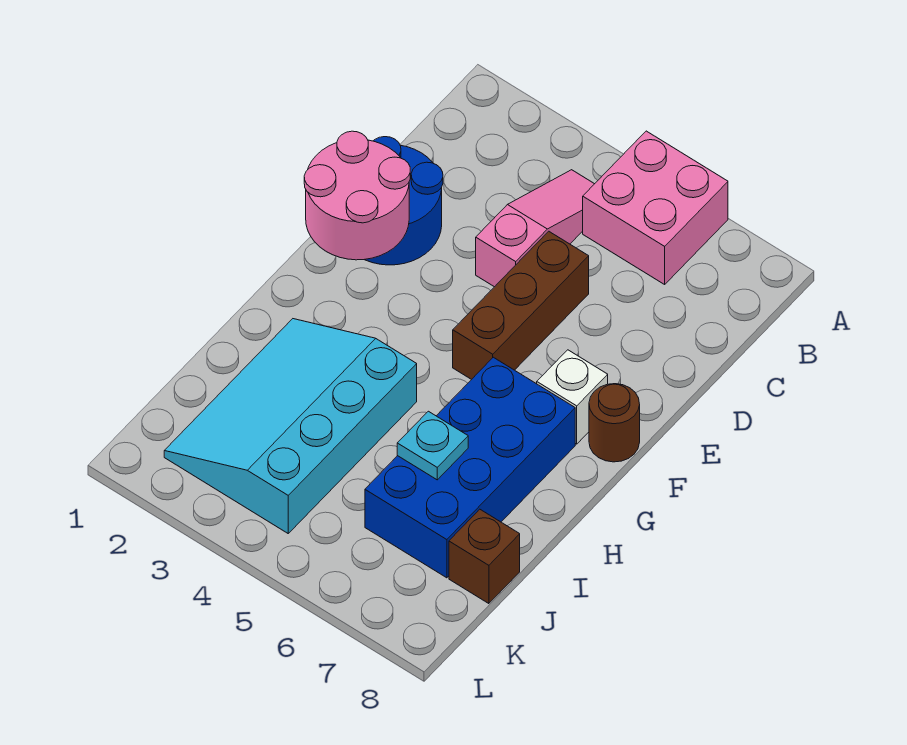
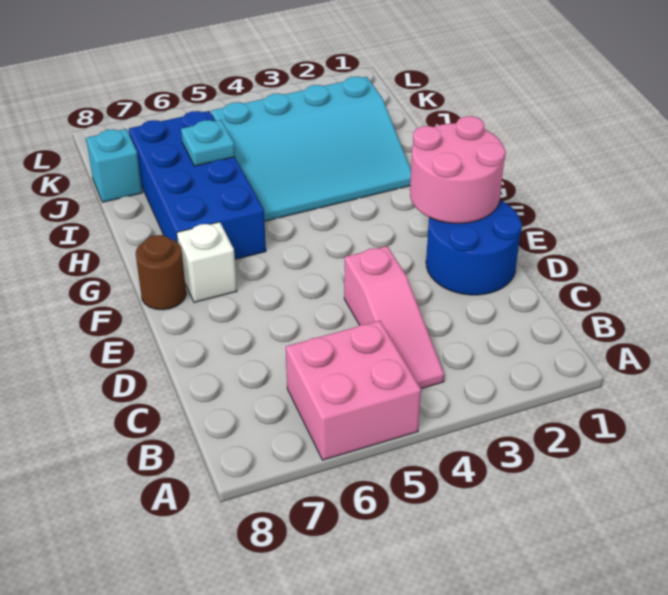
brown 1x3 brick [453,231,589,380] -> none
cyan 3x4 slope [164,319,417,533] -> cyan 3x4 slope turned to [211,76,411,221]
brown 1x1 brick [449,509,520,604] -> cyan 1x1 brick [86,129,142,202]

